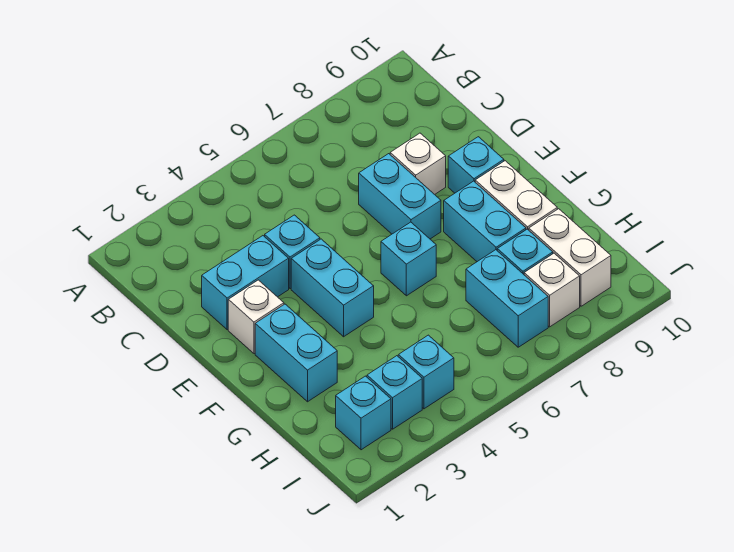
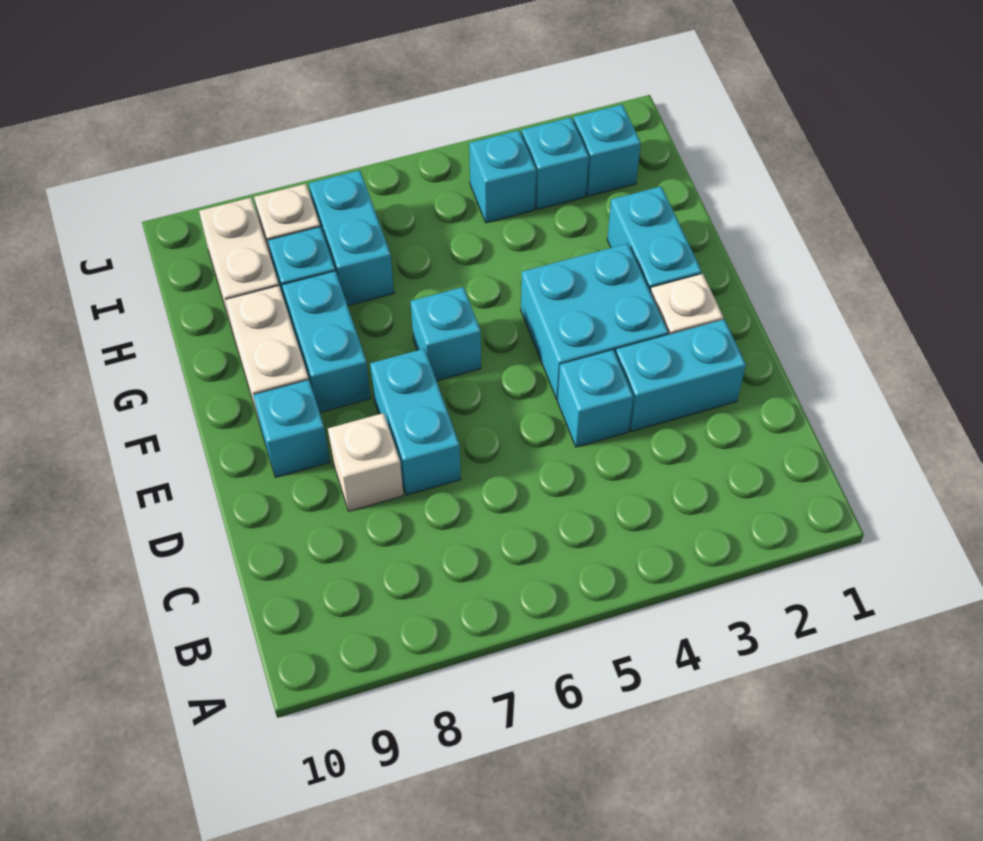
cyan 1x2 brick [291,239,374,337] -> cyan 2x2 brick [521,244,668,399]

